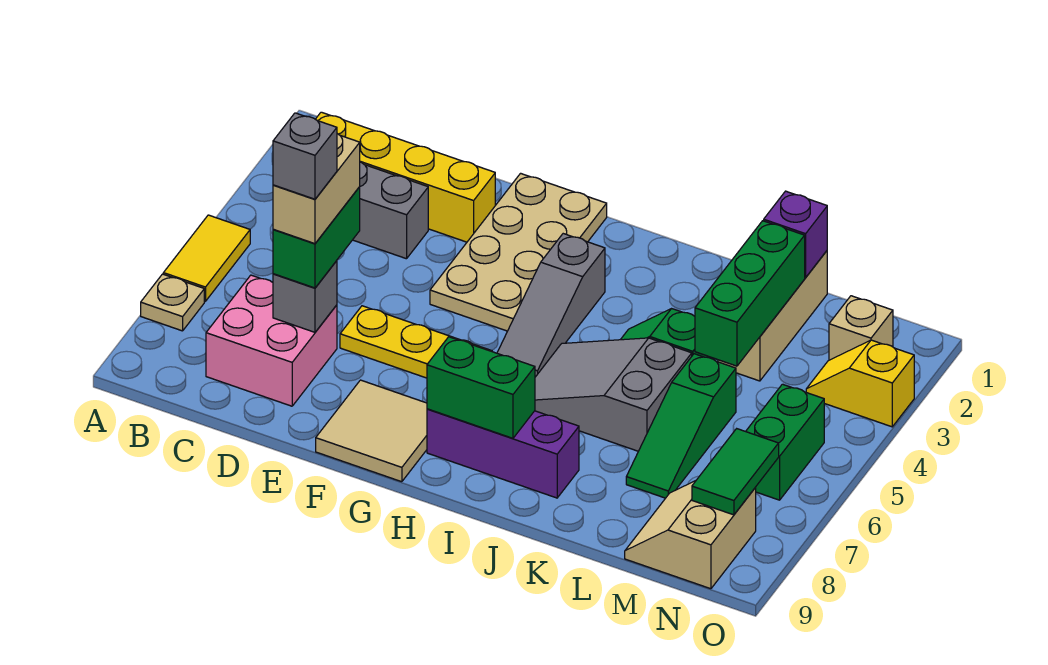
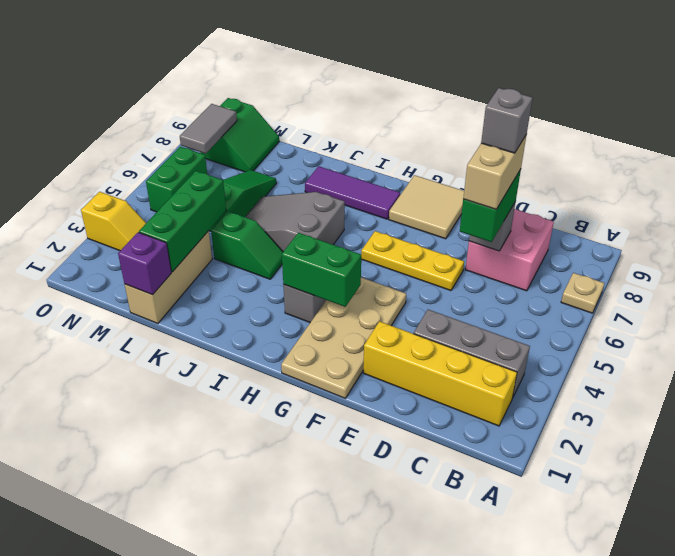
yellow 1x2 tile [163,215,250,301] -> none
purple 1x3 brick [427,409,579,498] -> purple 1x3 tile [305,166,400,219]
green 1x2 brick [427,337,535,438] -> green 1x2 brick moved to [282,233,361,307]
grey 2x3 slope [535,338,692,451] -> grey 2x3 slope turned to [245,192,345,252]
tan 2x2 slope [625,481,756,589] -> green 2x2 slope [200,98,279,172]
tan 1x1 brick [829,296,893,360] -> none
green 1x2 tile [692,429,779,515] -> grey 1x2 tile [180,104,237,154]

